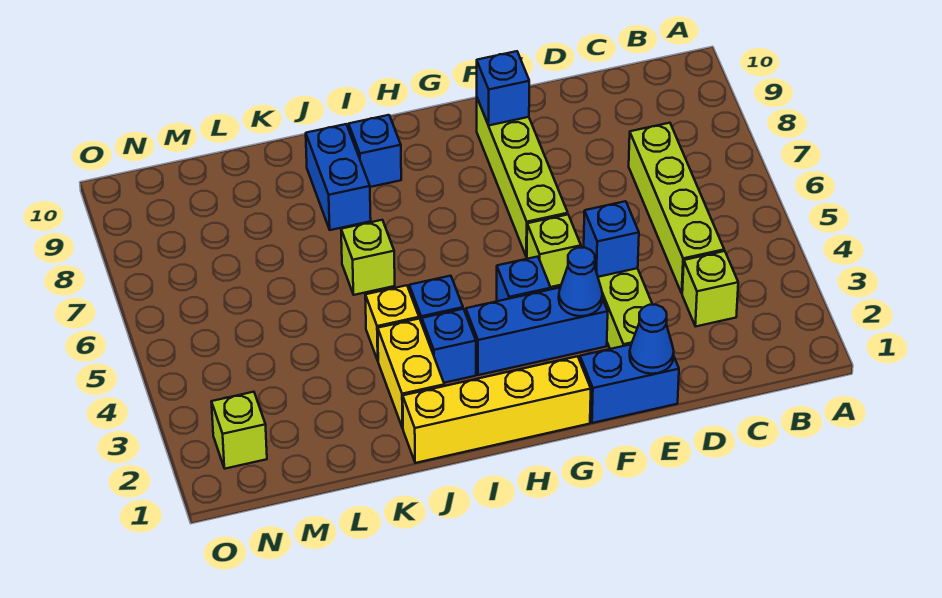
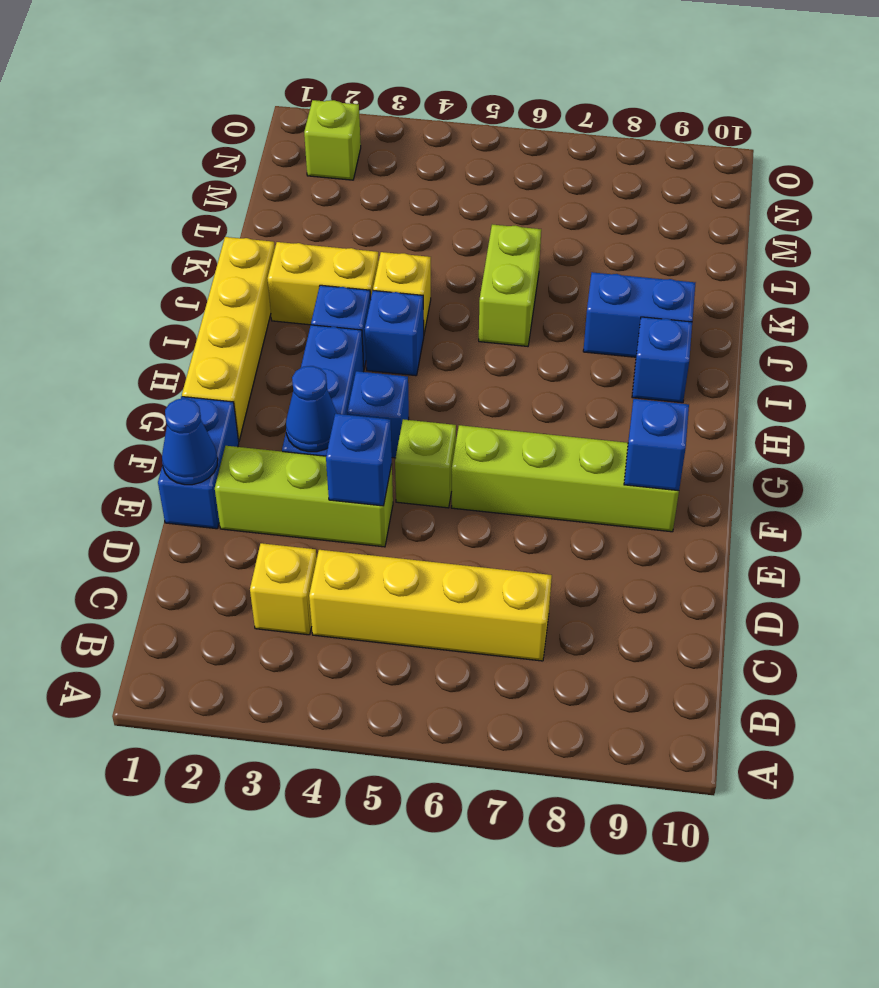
lime 1x1 brick [682,251,738,326] -> yellow 1x1 brick [250,543,317,635]
lime 1x4 brick [629,123,724,293] -> yellow 1x4 brick [309,550,552,661]
lime 1x1 brick [341,220,395,295] -> lime 1x2 brick [479,225,541,346]

